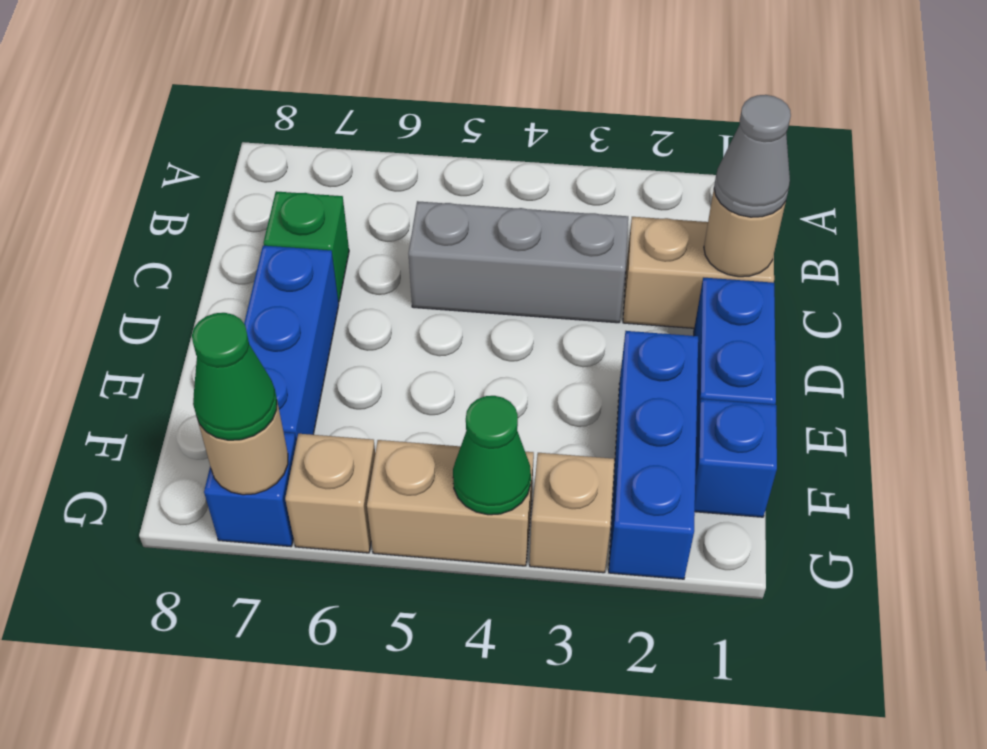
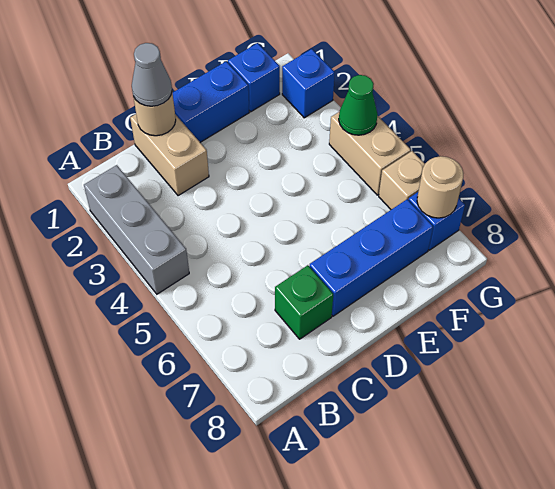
grey 1x3 brick [408,201,628,323] -> grey 1x3 brick moved to [84,165,189,294]
blue 1x3 brick [609,331,698,579] -> blue 1x1 brick [282,49,335,118]
tan 1x1 brick [530,453,614,573] -> none
green 1x1 cone [192,313,277,440] -> none

